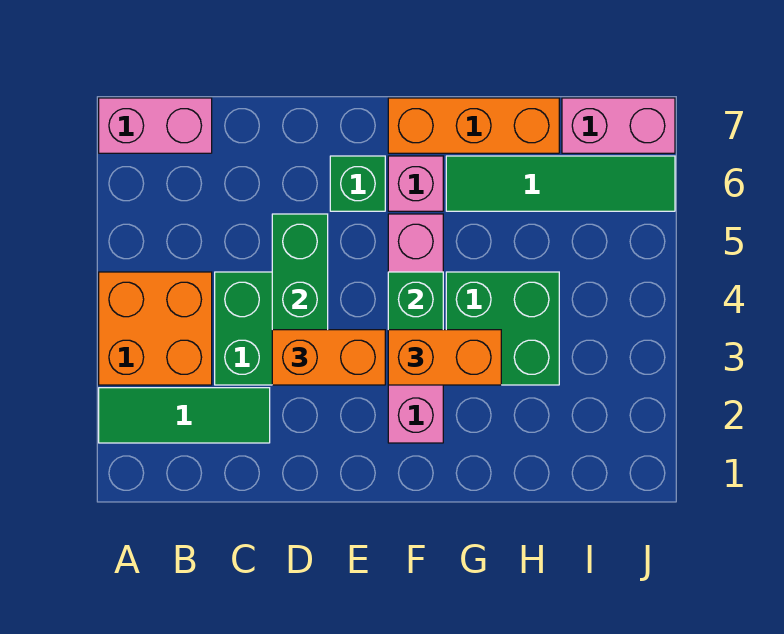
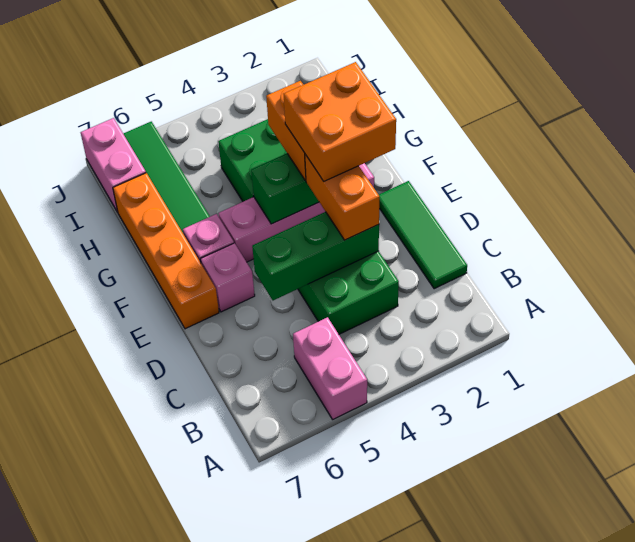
green 1x3 tile [99,388,270,443] -> green 1x3 tile moved to [379,181,467,289]
orange 2x2 brick [99,272,212,385] -> orange 2x2 brick moved to [284,62,396,181]
pink 1x2 brick [99,98,212,153] -> pink 1x2 brick moved to [293,317,367,419]
green 1x1 brick [330,156,385,211] -> pink 1x1 brick [200,243,255,312]
orange 1x3 brick [388,98,559,153] -> orange 1x4 brick [113,173,219,329]

